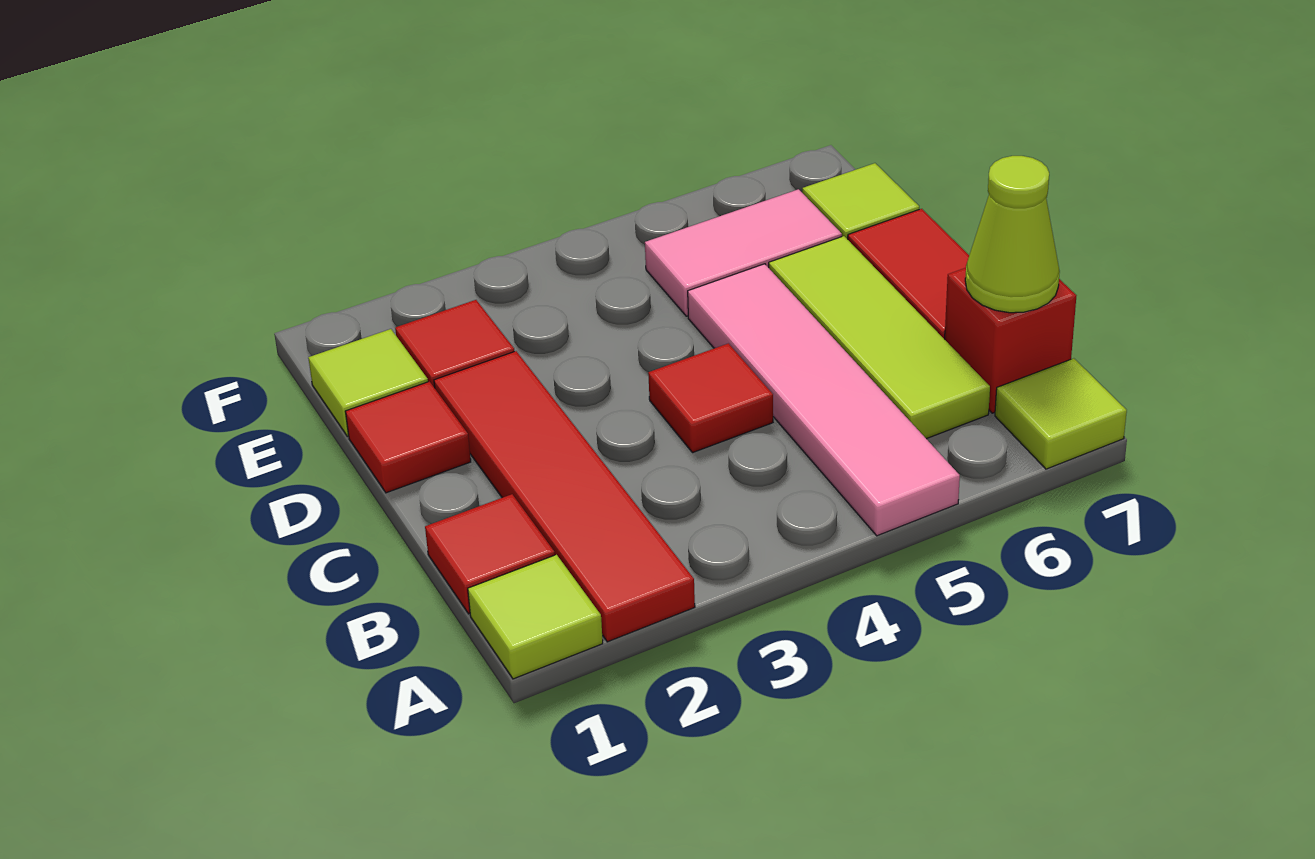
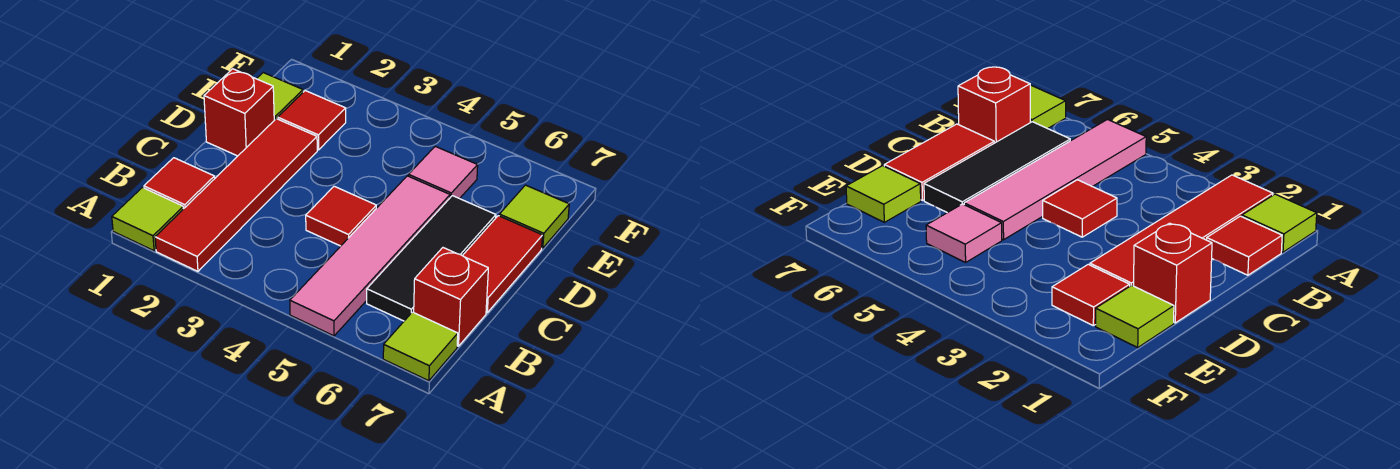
lime 1x3 tile [769,236,990,439] -> black 1x3 tile [367,196,496,321]
lime 1x1 cone [965,156,1060,313] -> none
red 1x1 tile [345,382,471,493] -> red 1x1 brick [204,69,274,156]
pink 1x2 tile [645,189,842,316] -> pink 1x1 tile [409,146,478,199]

